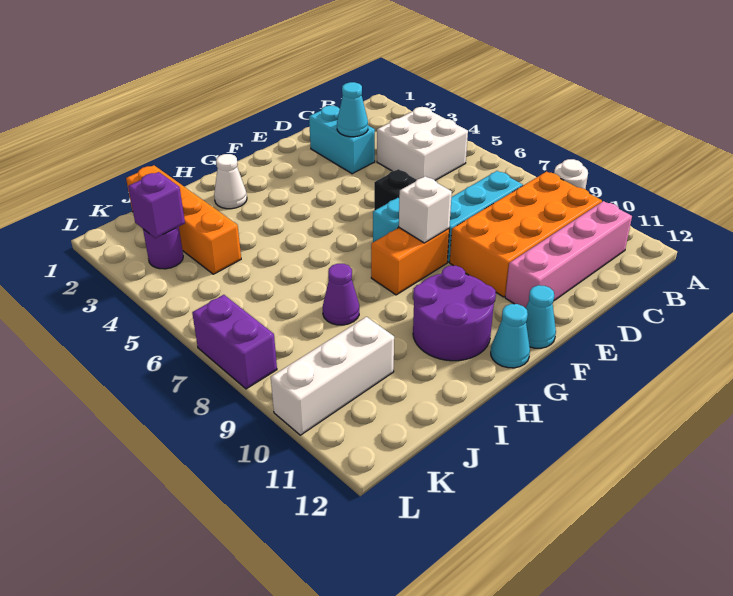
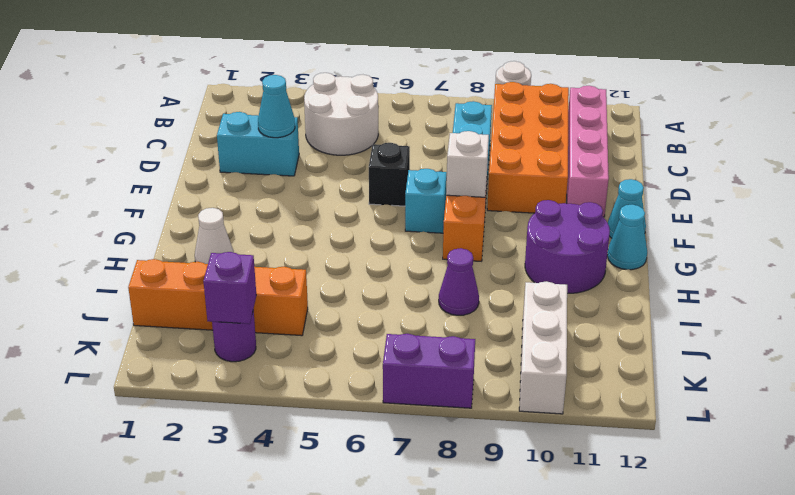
white 2x2 brick [377,107,468,180] -> white 2x2 round brick [304,73,378,155]

